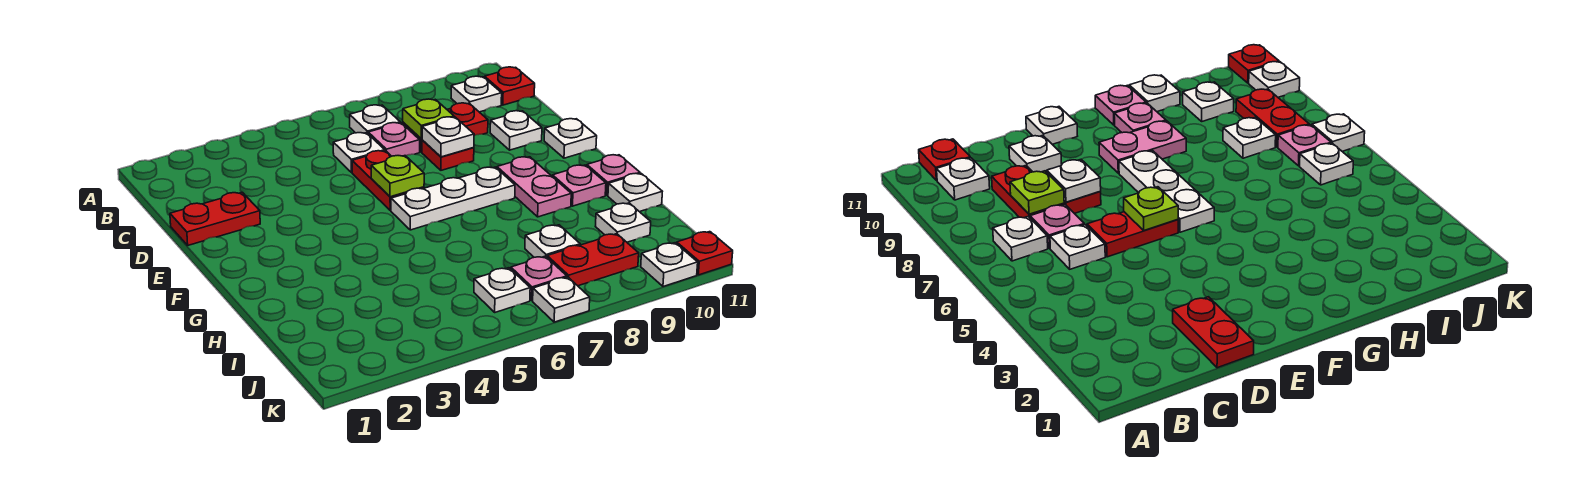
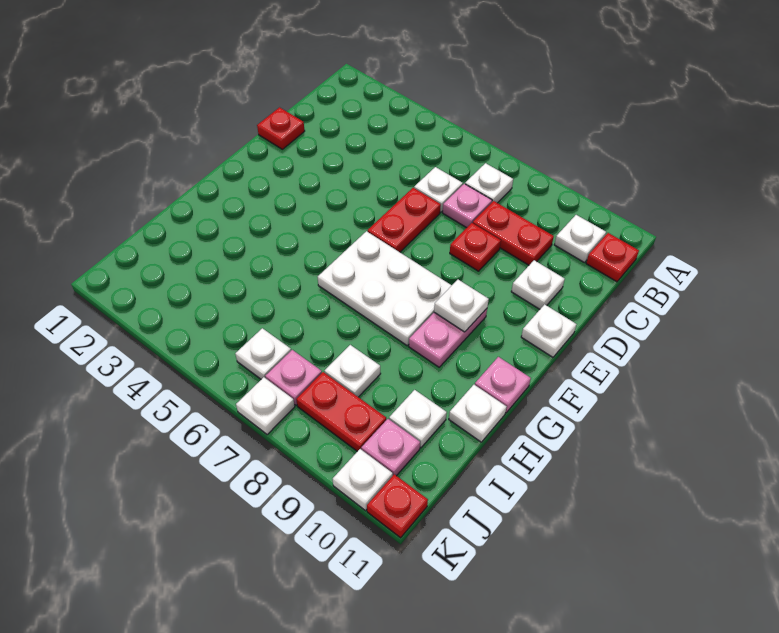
lime 1x1 plate [403,99,454,139] -> none
red 1x2 plate [170,192,260,245] -> red 1x1 plate [257,107,305,149]
white 1x1 plate [422,117,474,157] -> white 1x1 plate moved to [434,280,489,332]
lime 1x1 plate [371,156,424,197] -> none
white 1x3 plate [391,167,515,230] -> white 2x3 plate [318,231,452,346]
pink 1x1 plate [552,165,606,206] -> pink 1x1 plate moved to [361,419,420,476]

